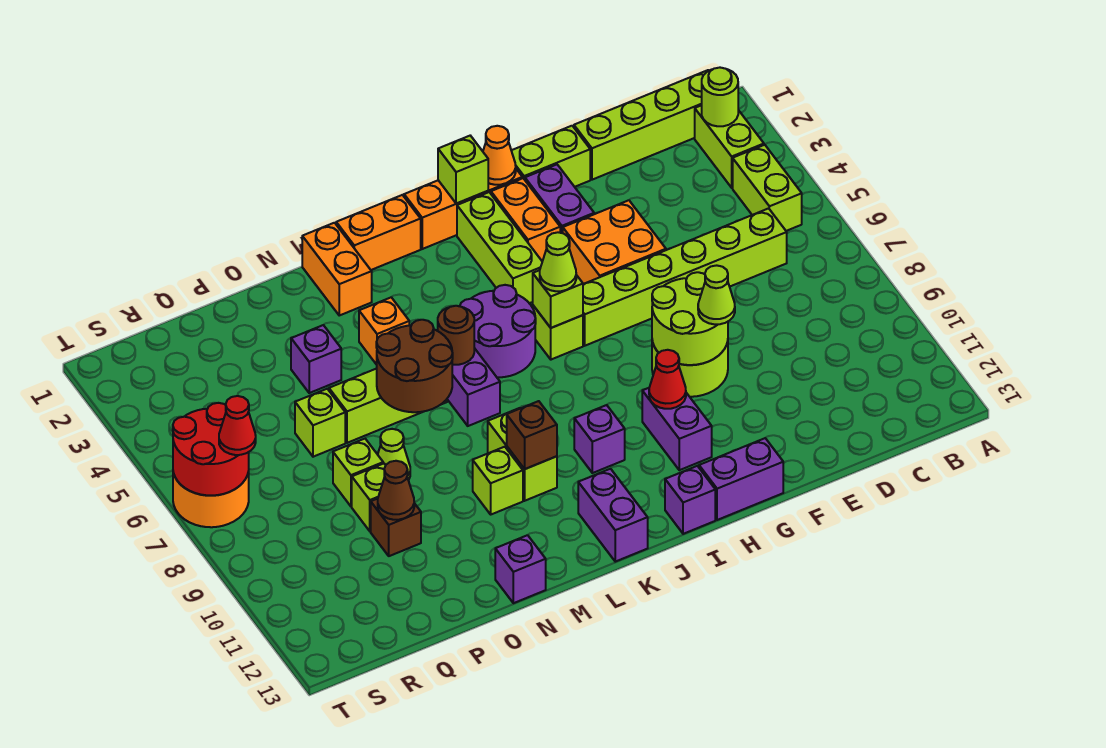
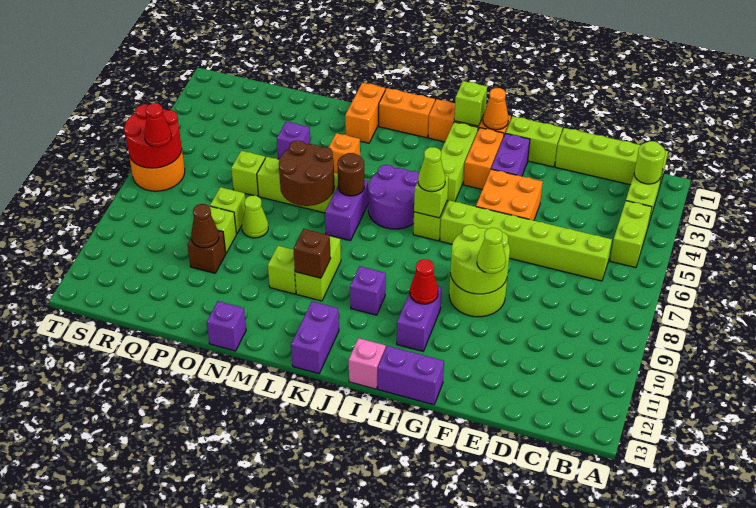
purple 1x1 brick [665,466,715,534] -> pink 1x1 brick [349,338,386,389]

